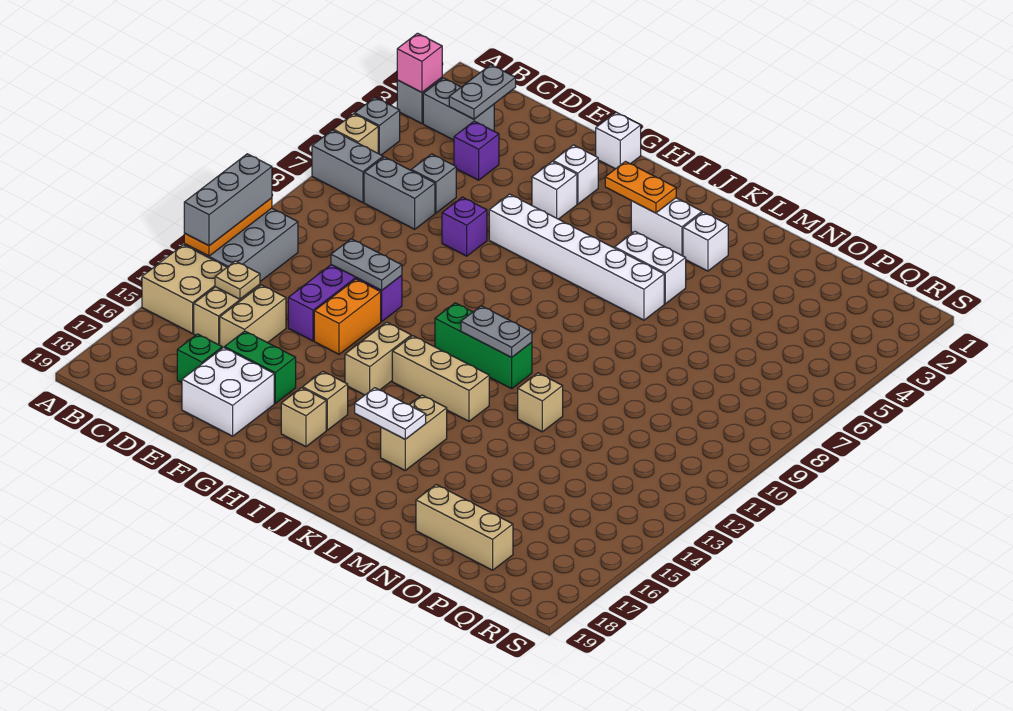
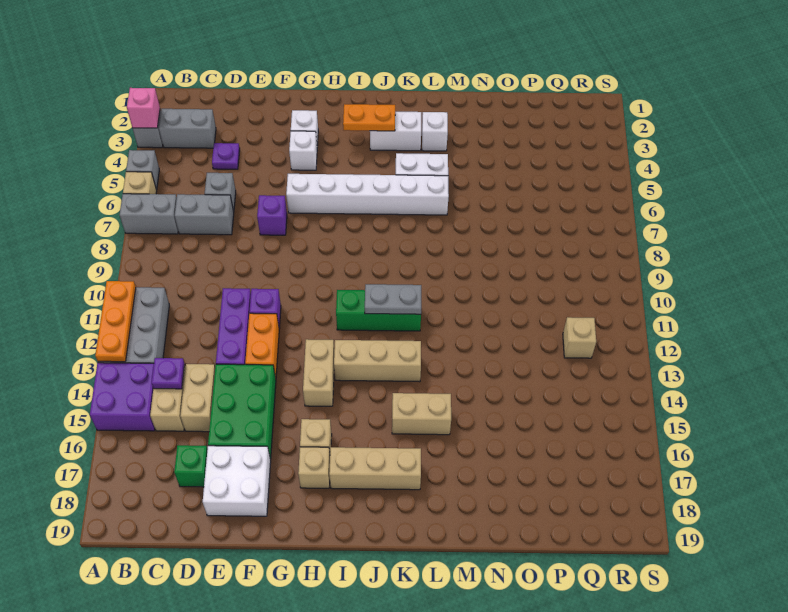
grey 1x3 brick [184,154,272,246] -> none
tan 2x2 brick [142,245,227,334] -> purple 2x2 brick [90,363,155,431]
grey 1x2 plate [449,65,516,119] -> none
tan 1x1 plate [215,261,260,299] -> purple 1x1 plate [152,358,185,389]
purple 1x1 brick [454,121,499,180] -> purple 1x1 plate [212,143,240,169]
grey 1x2 plate [331,239,402,290] -> none
green 1x2 brick [225,331,296,403] -> green 2x3 brick [208,364,276,459]
white 1x1 brick [596,112,641,169] -> none
white 1x2 plate [355,388,426,439] -> none
tan 1x2 brick [381,395,447,470] -> tan 1x2 brick turned to [392,393,451,435]
tan 1x1 brick [518,373,563,432] -> tan 1x1 brick moved to [563,317,596,358]
tan 1x3 brick [416,485,513,570] -> tan 1x3 brick moved to [329,447,421,490]

